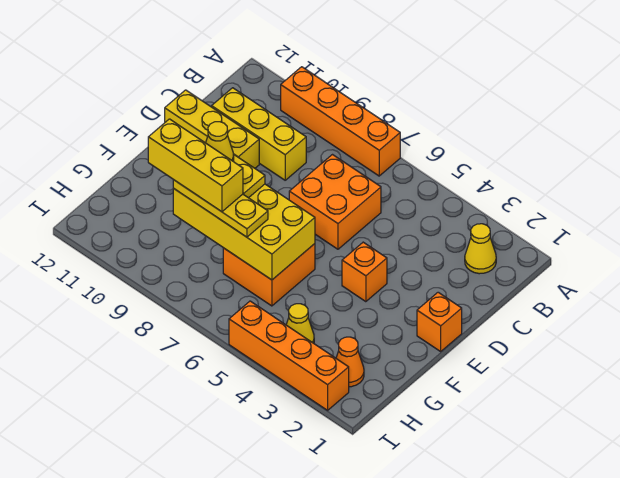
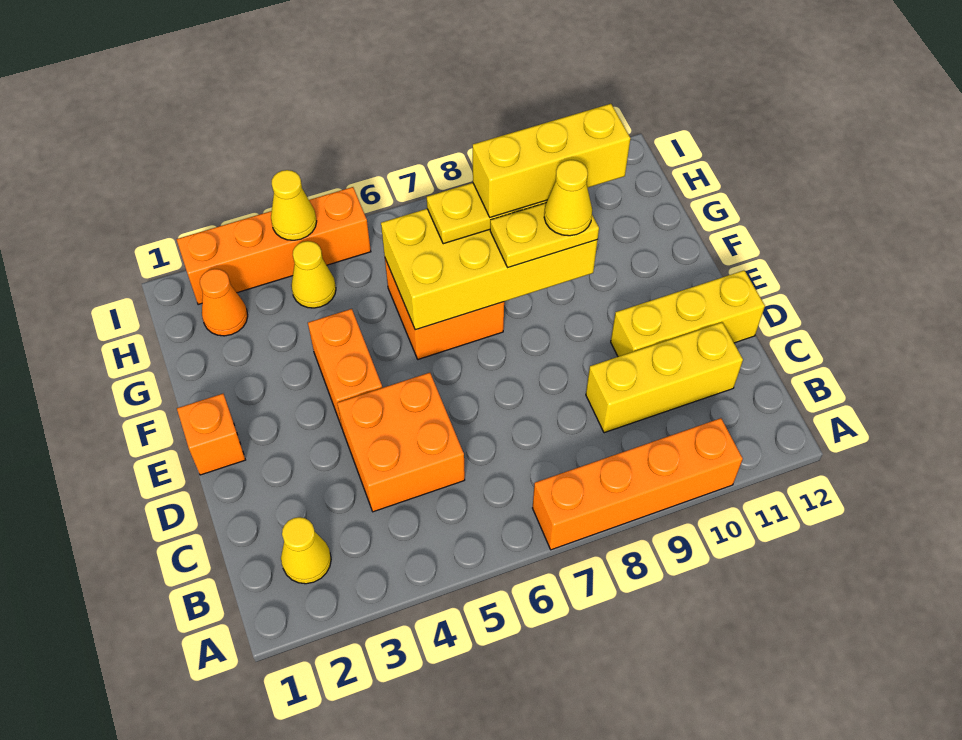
orange 2x2 brick [289,155,381,249] -> orange 2x2 brick moved to [337,373,465,512]
orange 1x1 brick [342,242,387,302] -> orange 1x2 brick [308,309,382,427]
none -> yellow 1x1 cone [271,170,317,240]

